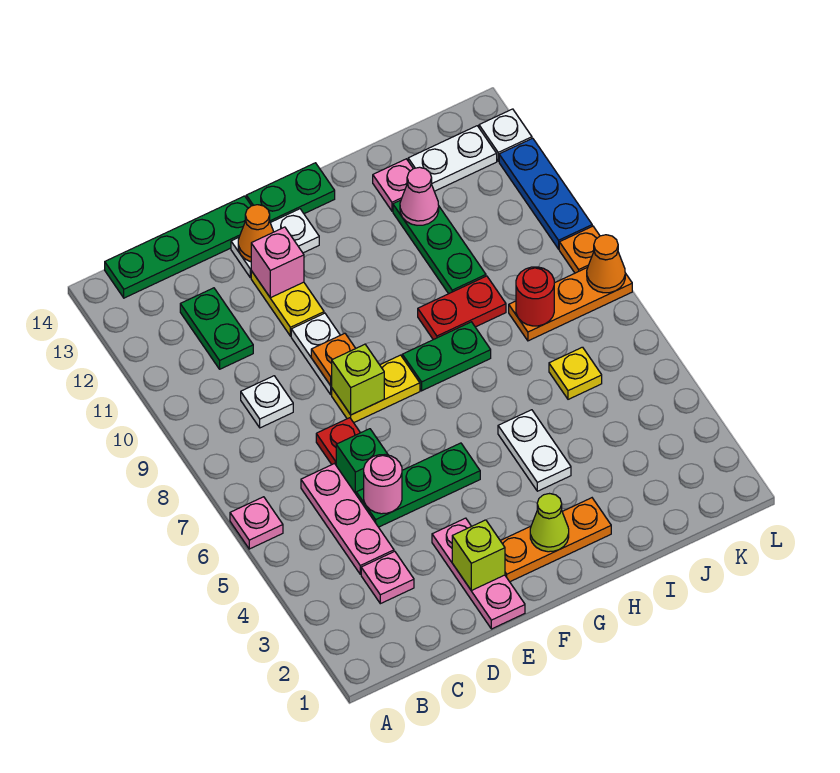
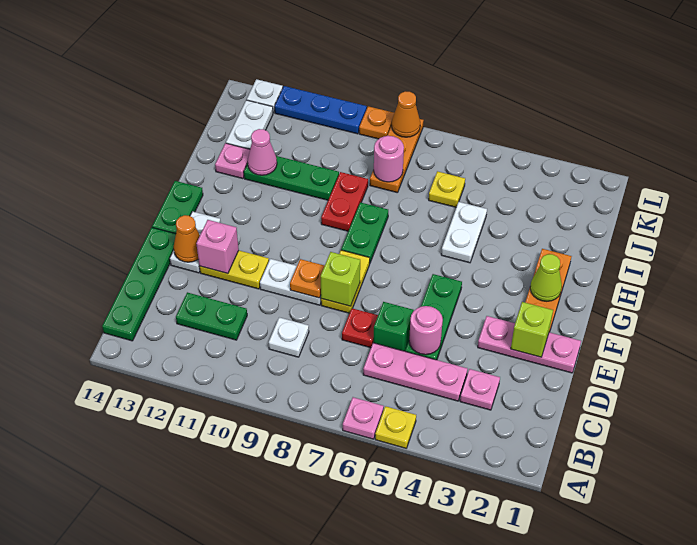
none -> yellow 1x1 plate [375,406,416,448]
white 1x2 plate [498,410,571,491] -> white 1x2 plate turned to [441,202,487,263]
red 1x1 round brick [516,267,554,326] -> pink 1x1 round brick [374,136,404,182]

